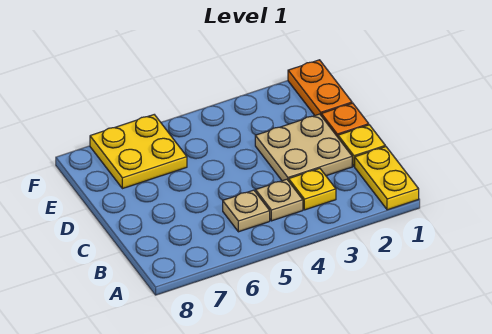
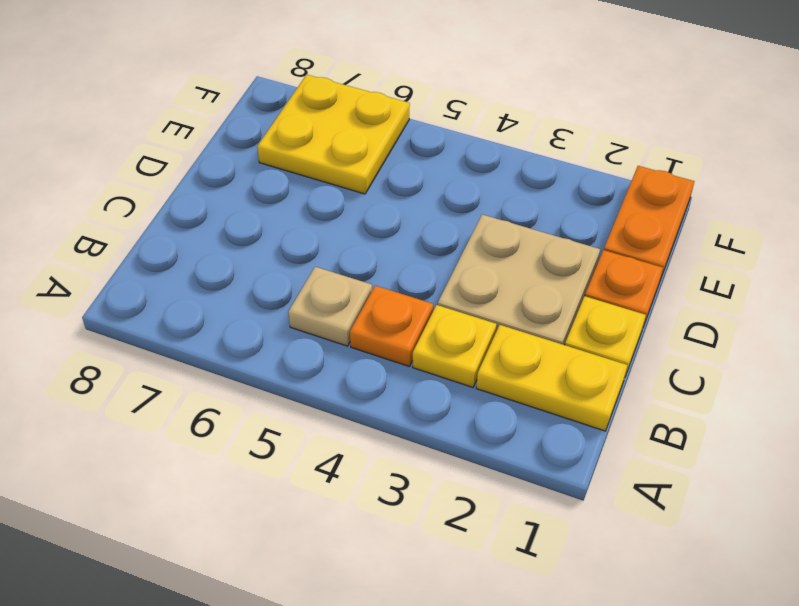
yellow 1x2 plate [355,147,419,210] -> yellow 1x2 plate turned to [476,325,628,431]
tan 1x1 plate [256,179,303,221] -> orange 1x1 plate [350,286,433,367]

